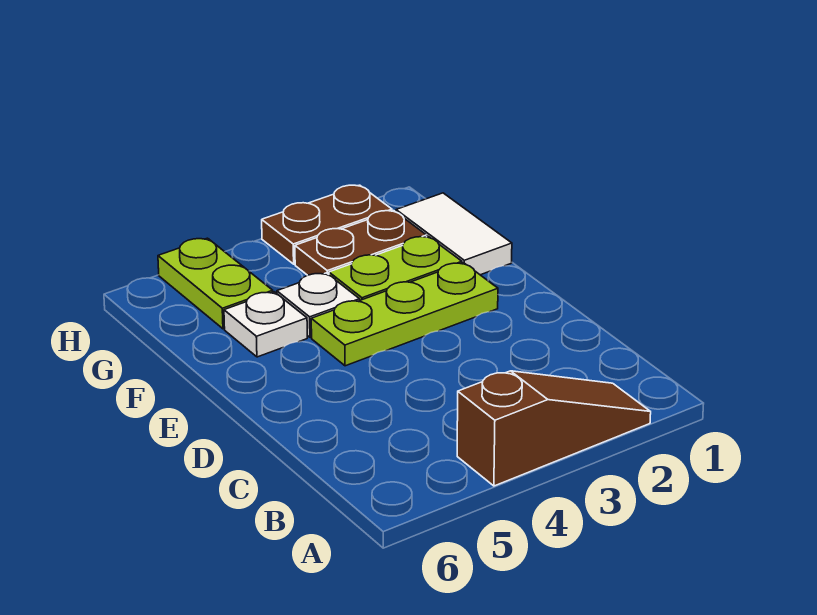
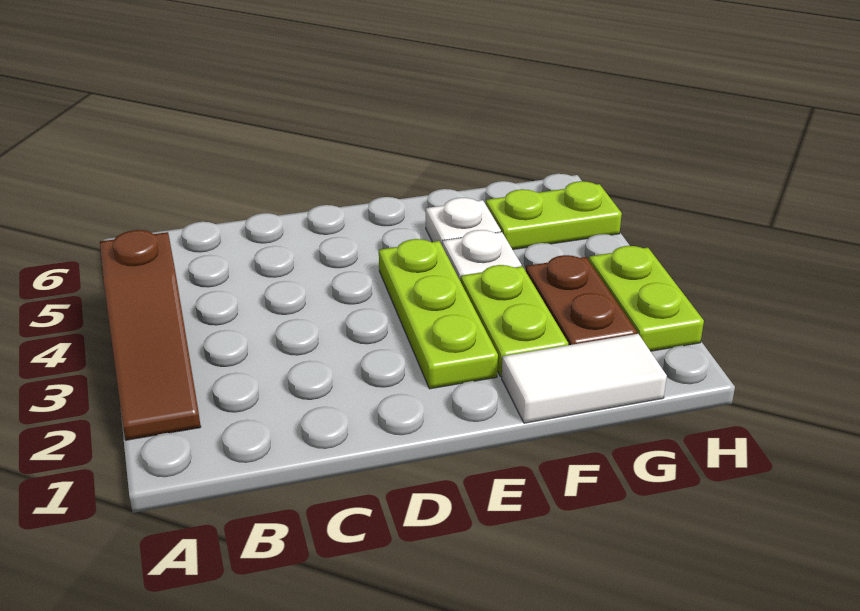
brown 1x2 plate [262,185,392,264] -> lime 1x2 plate [589,246,704,351]

